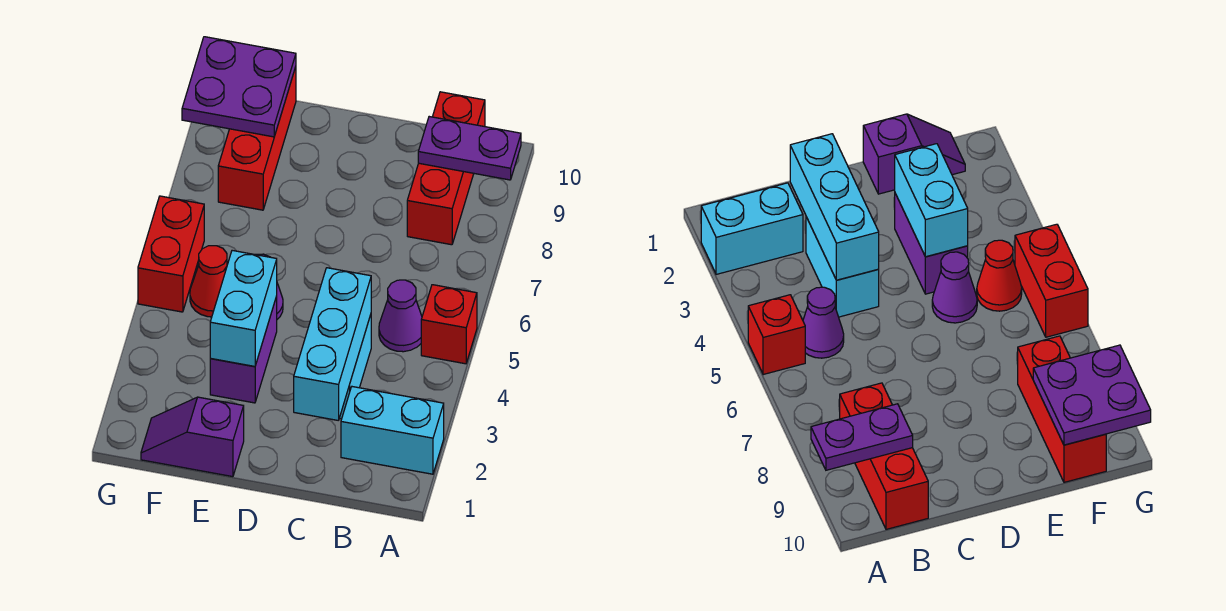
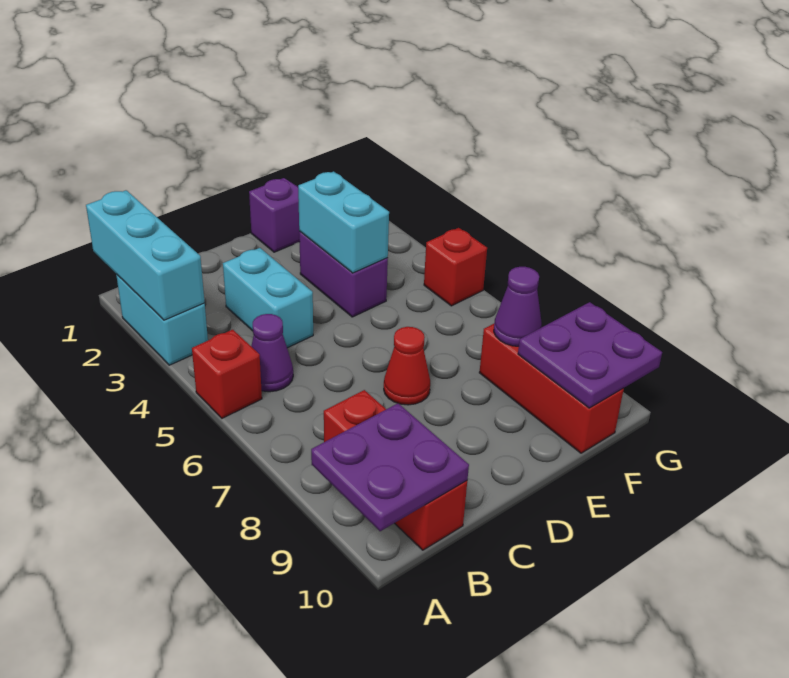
cyan 1x2 brick [341,387,444,474] -> cyan 1x2 brick turned to [116,274,208,365]
purple 1x2 plate [418,117,521,180] -> purple 2x2 plate [311,403,469,531]
cyan 1x3 brick [294,268,371,420] -> cyan 1x3 brick moved to [86,190,205,320]
purple 1x1 cone [932,252,977,323] -> purple 1x1 cone moved to [494,267,542,346]
red 1x1 cone [190,246,227,317] -> red 1x1 cone moved to [384,327,430,405]
red 1x2 brick [138,196,204,312] -> red 1x1 brick [424,228,487,306]

